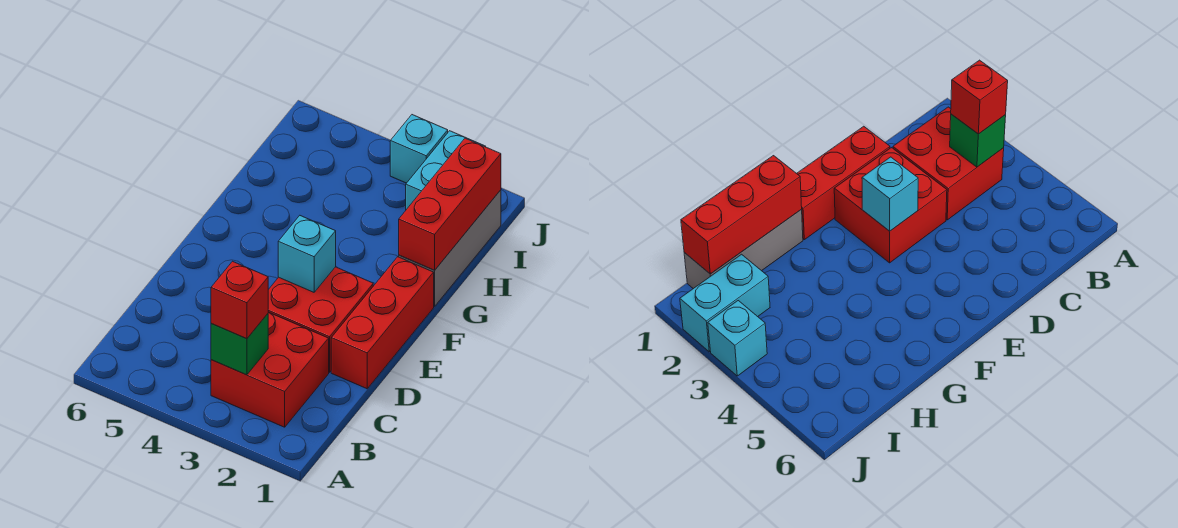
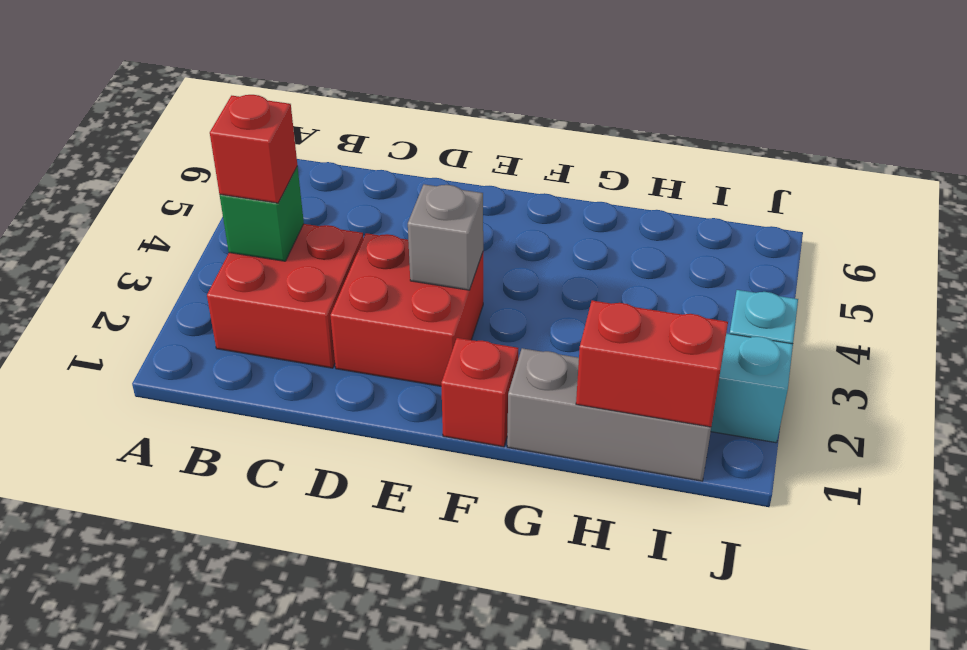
red 1x3 brick [331,257,434,389] -> red 1x1 brick [441,338,518,447]
cyan 1x1 brick [278,216,336,292] -> grey 1x1 brick [408,184,483,290]
red 1x3 brick [399,138,501,270] -> red 1x2 brick [576,301,728,427]

